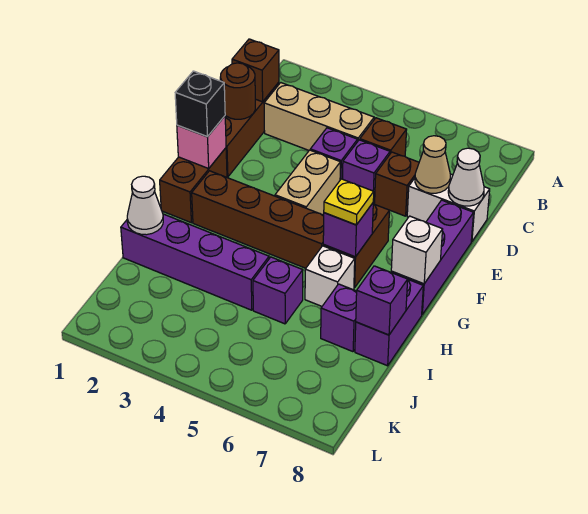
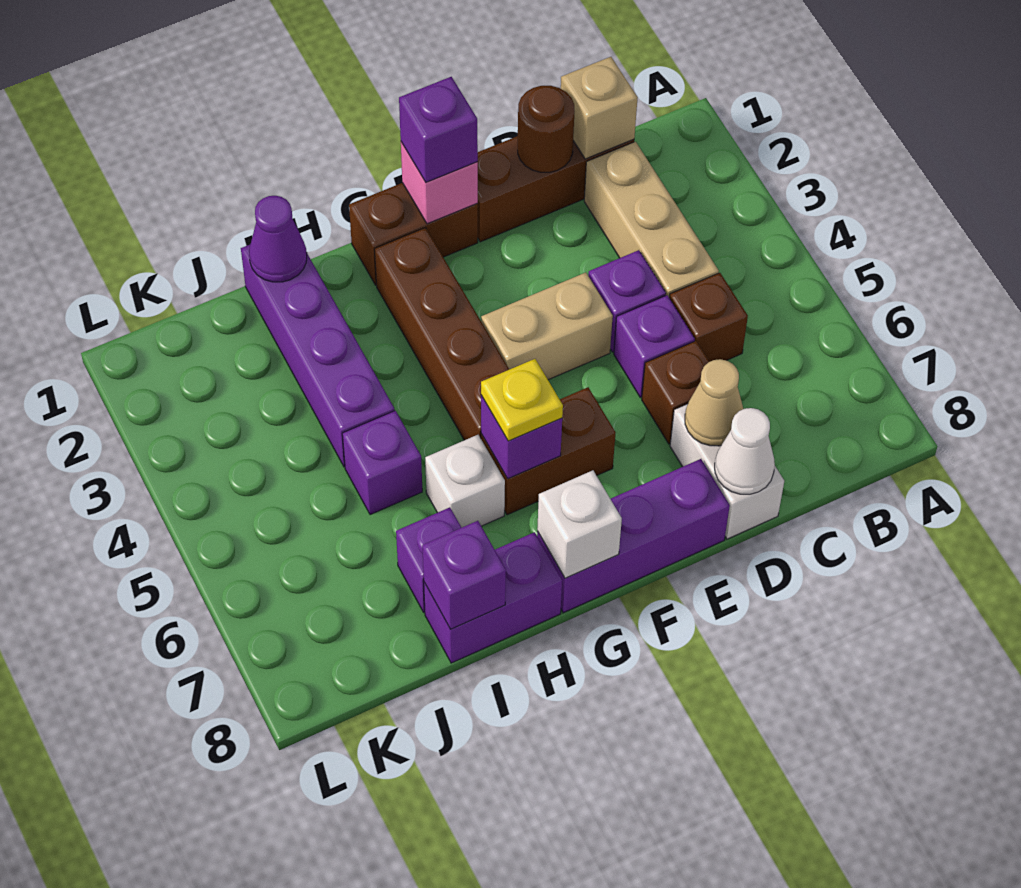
brown 1x1 brick [232,39,279,102] -> tan 1x1 brick [561,57,638,159]
black 1x1 brick [175,71,225,137] -> purple 1x1 brick [399,77,478,182]
white 1x1 cone [127,176,163,235] -> purple 1x1 cone [249,196,307,282]

